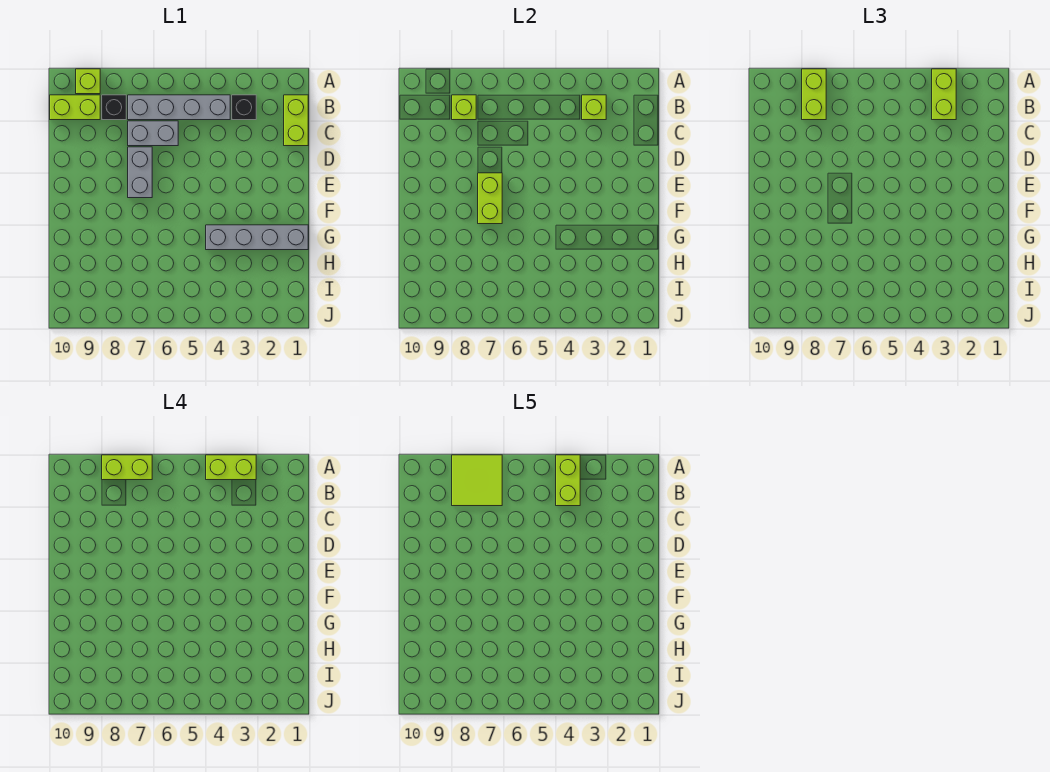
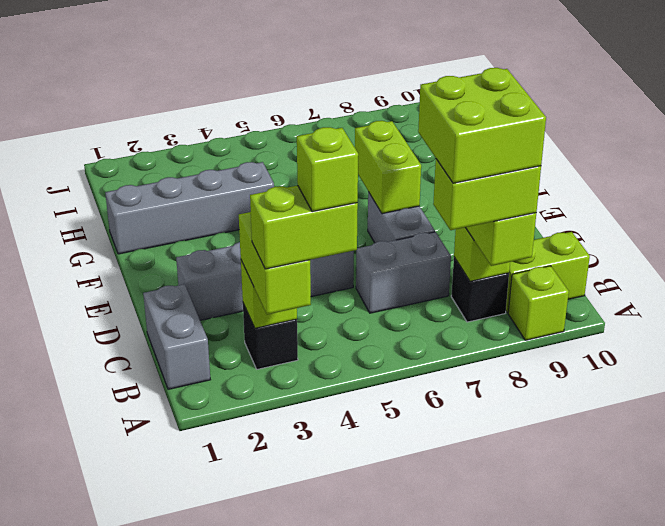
lime 1x2 brick [556,455,580,506] -> lime 1x1 brick [297,127,358,212]
lime 2x2 tile [452,455,502,506] -> lime 2x2 brick [418,68,546,183]
lime 1x2 brick [284,95,308,146] -> grey 1x2 brick [143,284,210,389]
grey 1x4 brick [128,95,230,120] -> grey 1x4 brick moved to [176,242,354,320]

